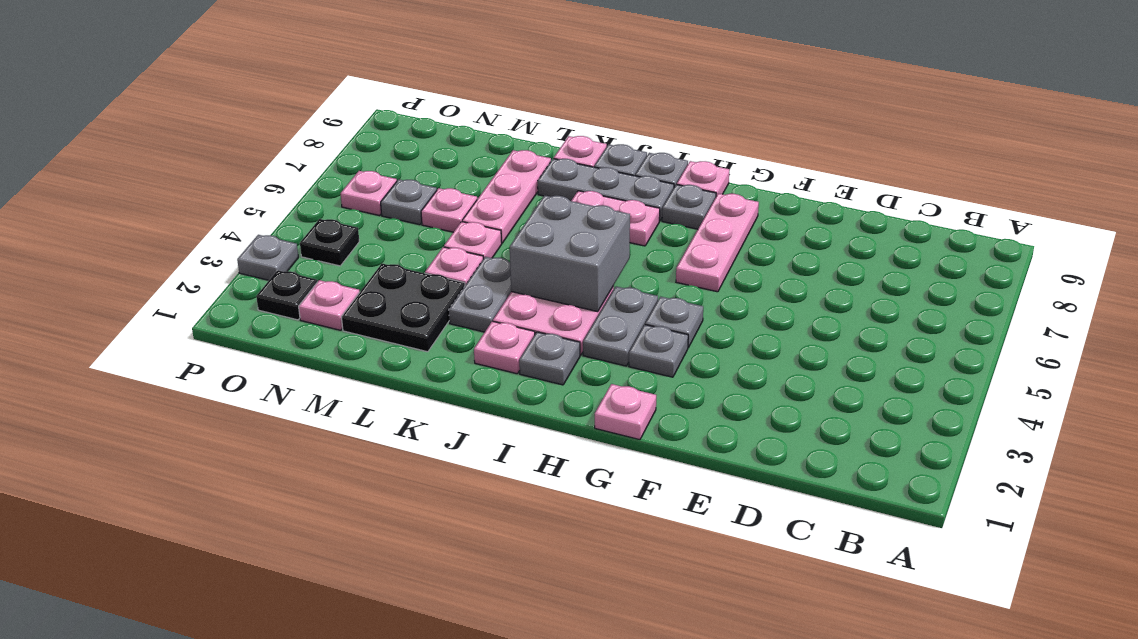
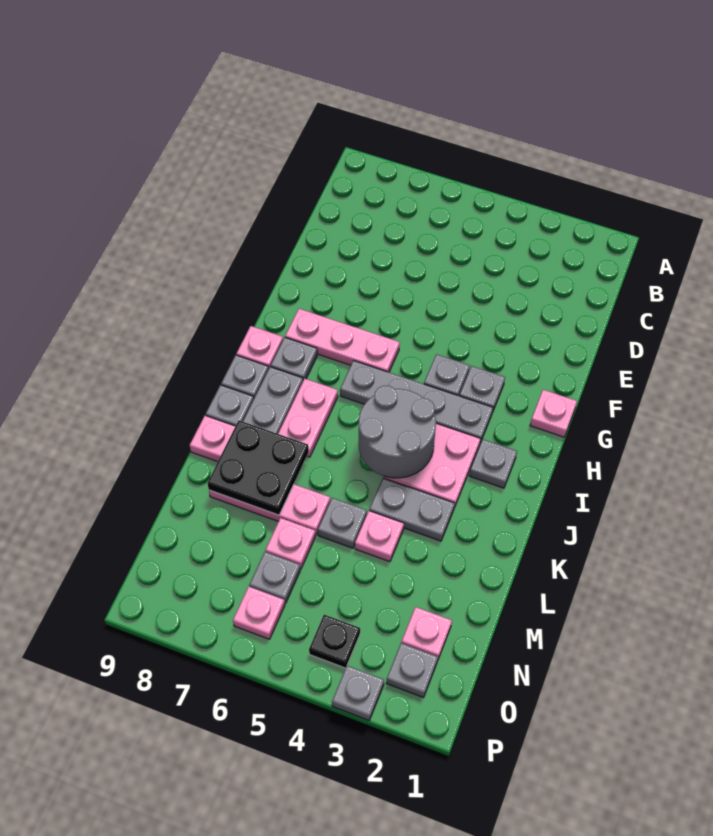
grey 1x2 plate [583,286,658,366] -> grey 1x4 plate [340,361,493,443]
grey 2x2 brick [510,195,630,312] -> grey 2x2 round brick [359,386,436,478]
pink 1x1 plate [474,321,535,374] -> none
black 2x2 plate [342,264,465,352] -> black 2x2 plate moved to [207,420,309,515]
pink 1x1 plate [444,222,502,259] -> grey 1x1 plate [318,498,367,548]
black 1x1 plate [256,270,317,320] -> grey 1x1 plate [387,643,438,698]

